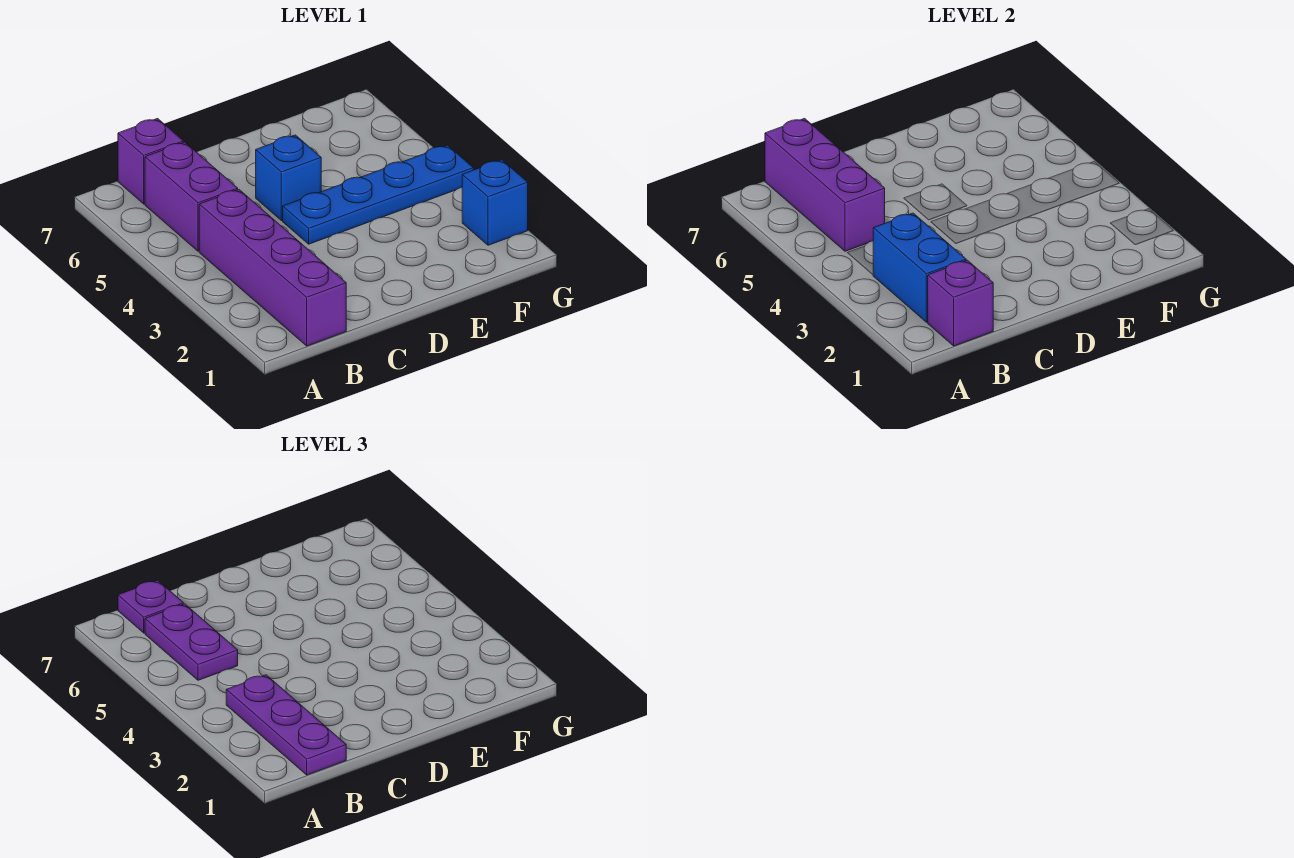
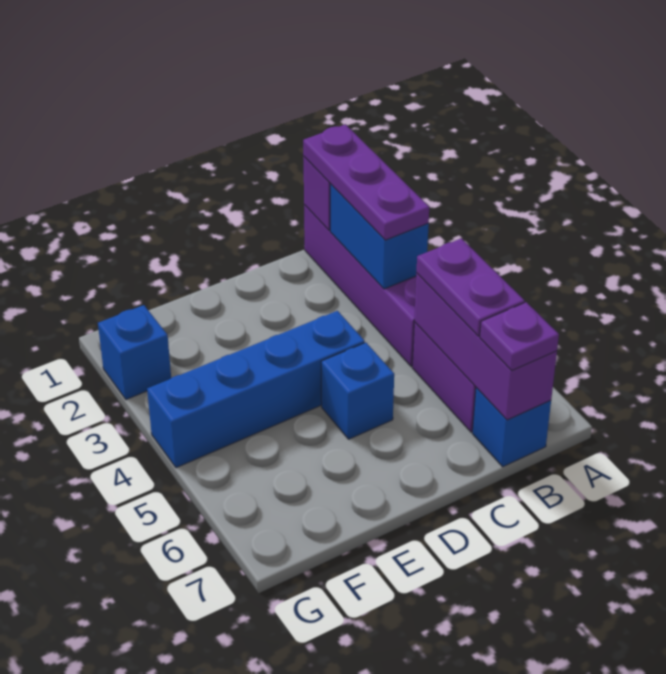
purple 1x1 brick [118,119,183,204] -> blue 1x1 brick [472,388,551,467]
blue 1x4 plate [283,145,473,244] -> blue 1x4 brick [147,311,365,468]

